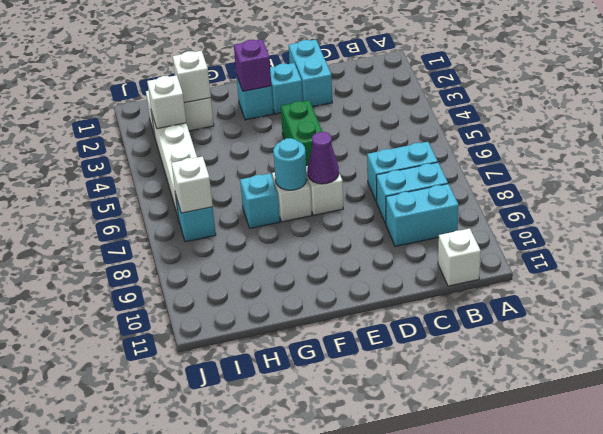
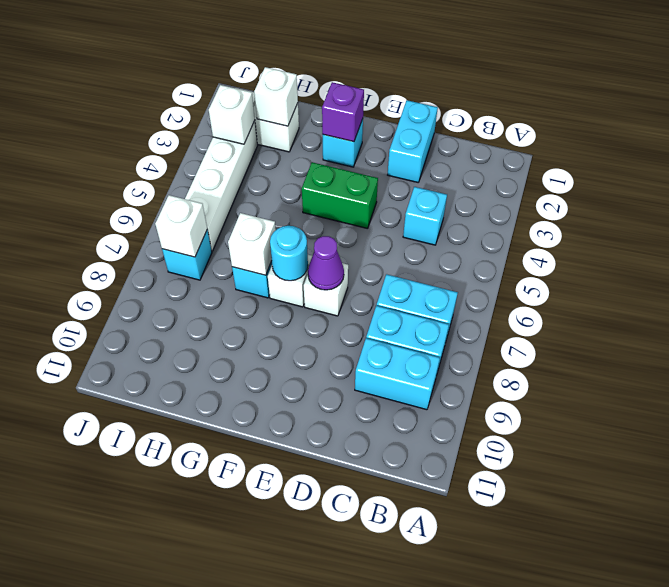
white 1x1 brick [438,229,481,286] -> white 1x1 brick moved to [228,213,276,275]
cyan 1x1 brick [270,63,303,114] -> cyan 1x1 brick moved to [403,187,447,245]
green 1x2 brick [281,100,322,166] -> green 1x2 brick turned to [302,162,378,229]

